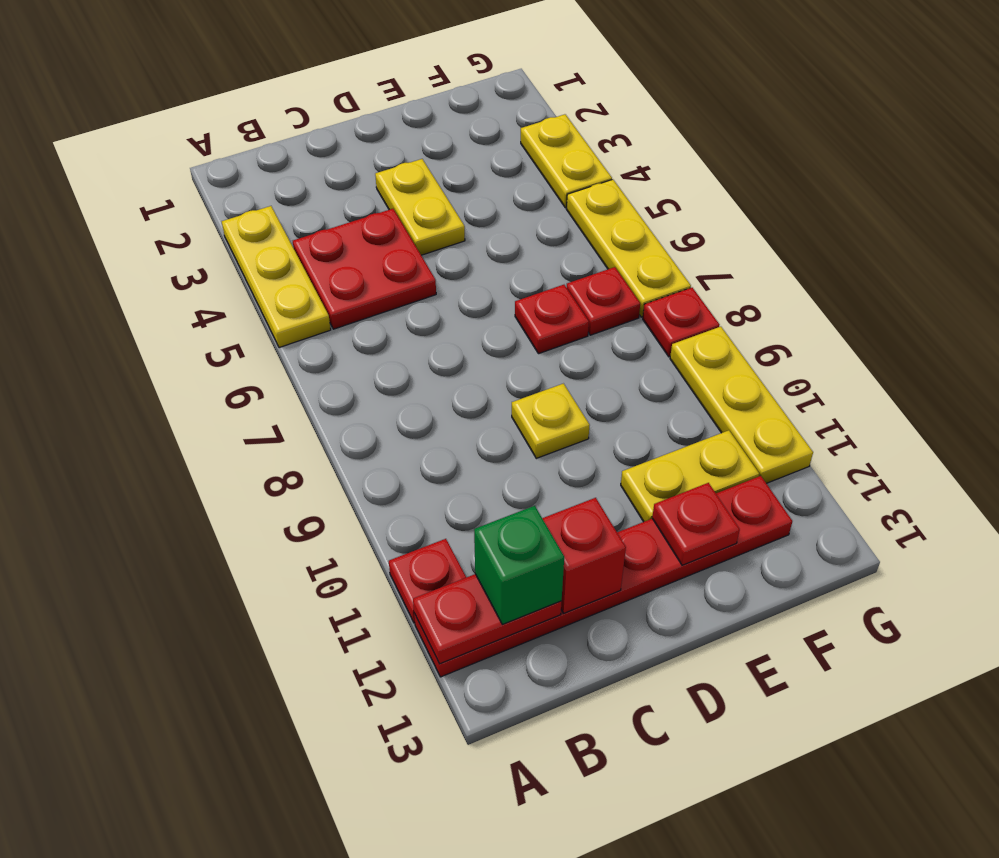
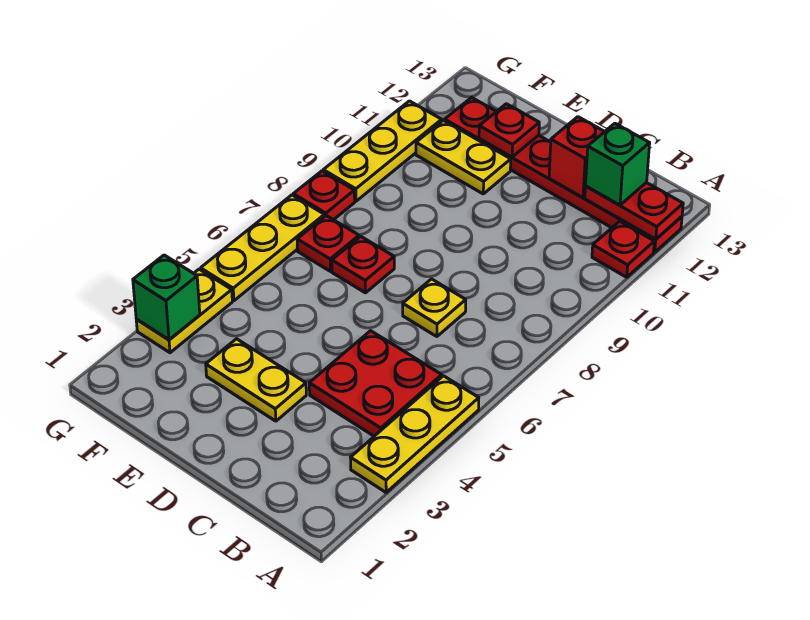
yellow 1x2 plate [375,159,465,255] -> yellow 1x2 plate turned to [206,339,306,421]
yellow 1x1 plate [512,384,590,458] -> yellow 1x1 plate moved to [403,279,466,337]
none -> green 1x1 brick [133,255,200,340]

